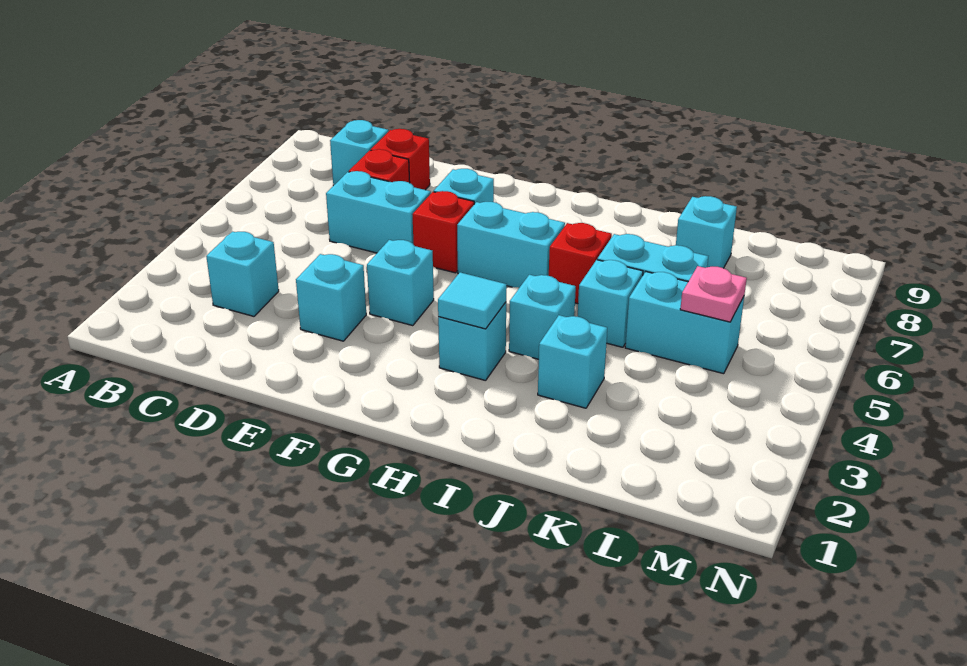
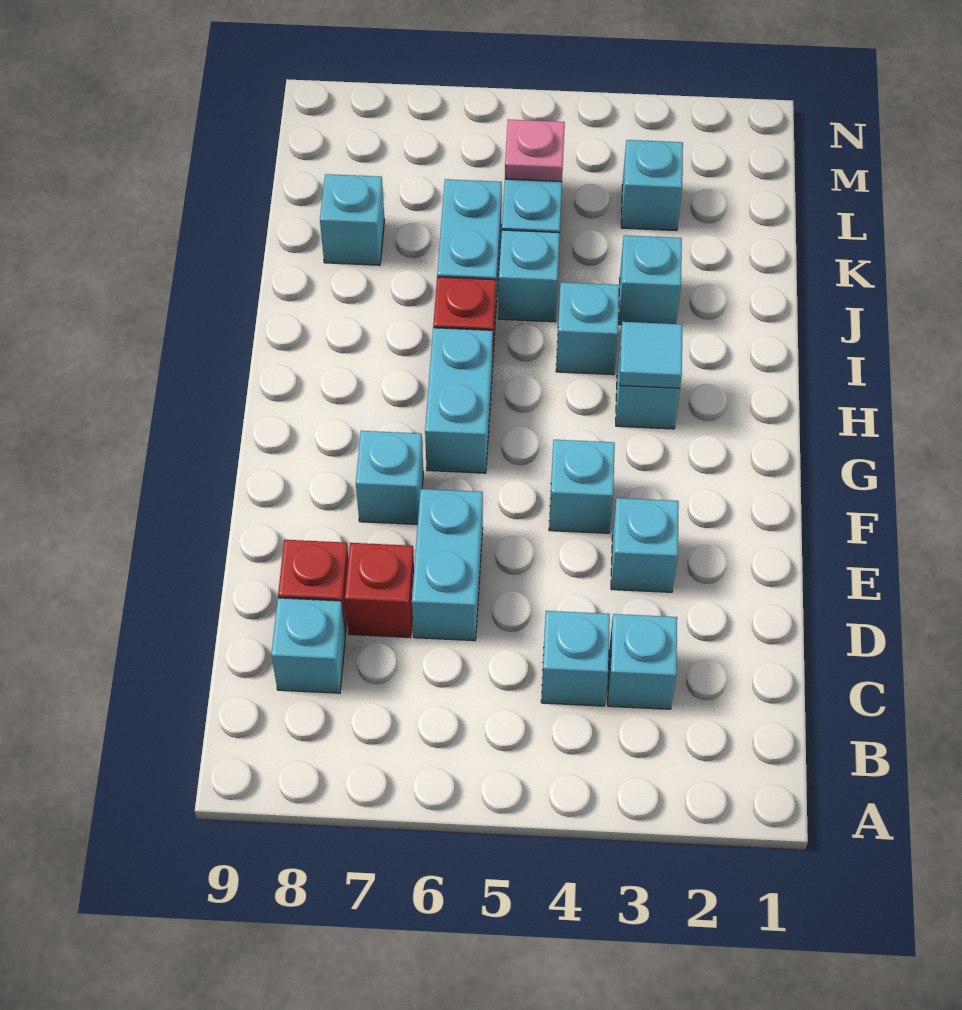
none -> cyan 1x1 brick [541,611,610,706]
red 1x1 brick [412,191,474,273] -> none
none -> cyan 1x1 brick [621,140,683,231]

